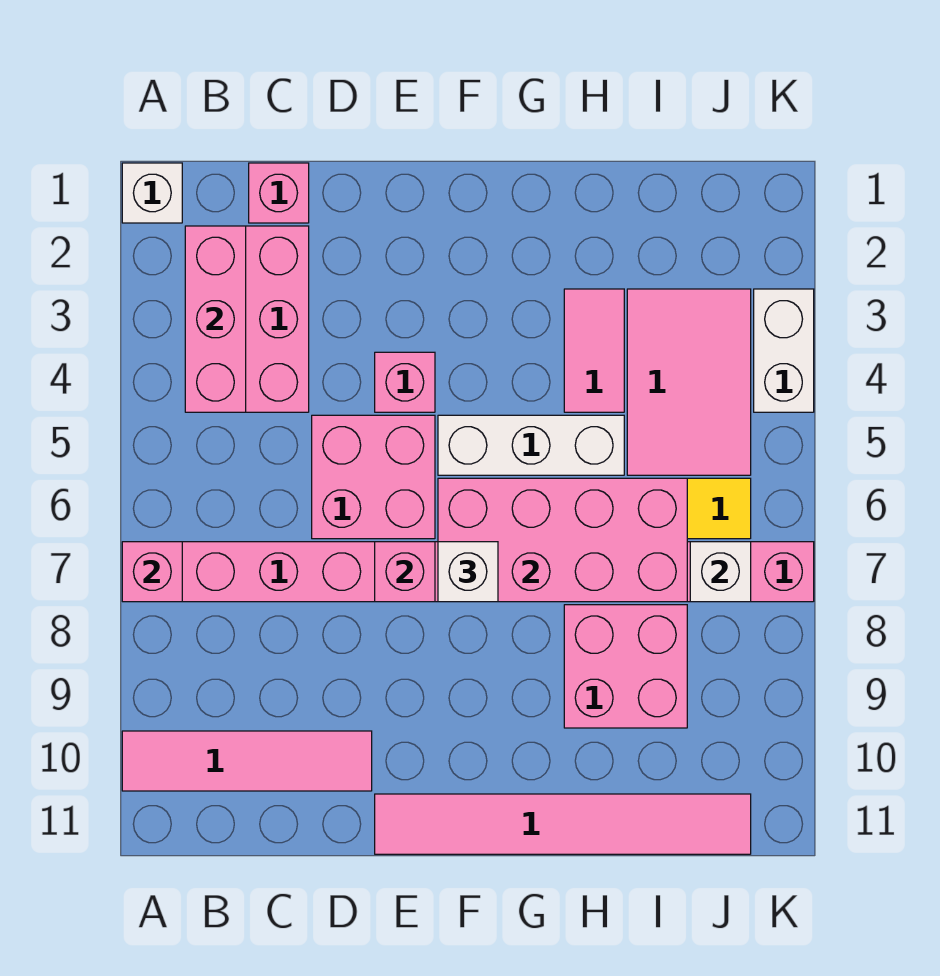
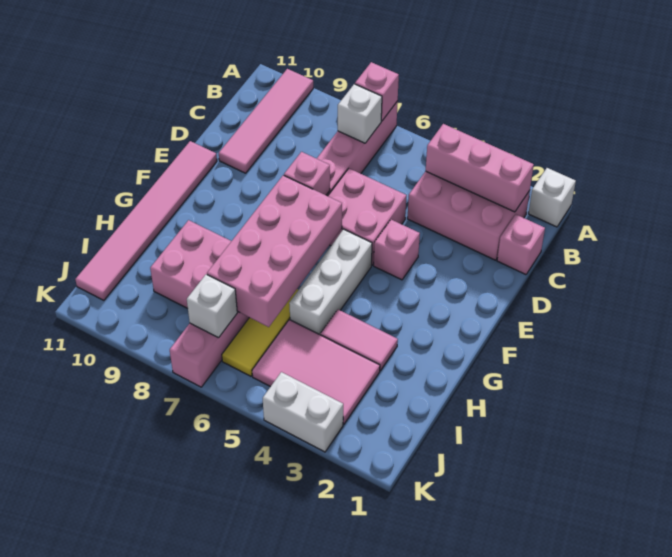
white 1x1 brick [438,542,498,602] -> white 1x1 brick moved to [338,84,382,143]

